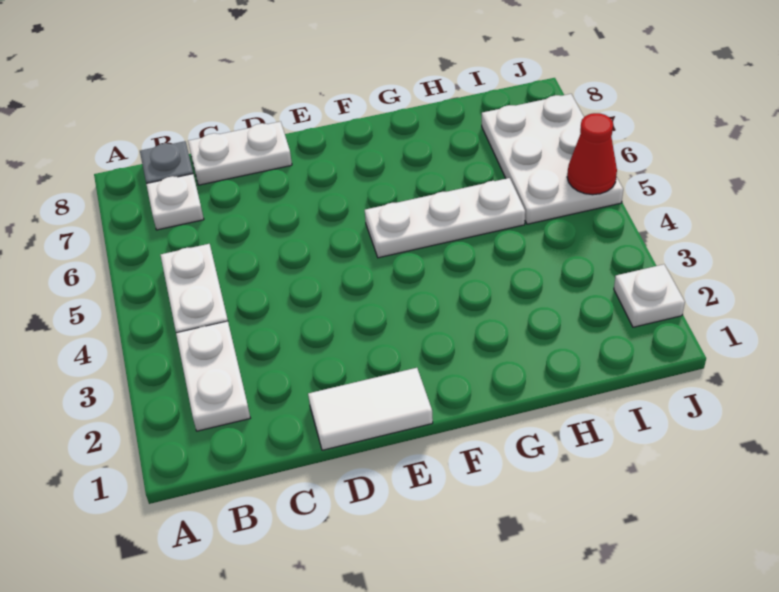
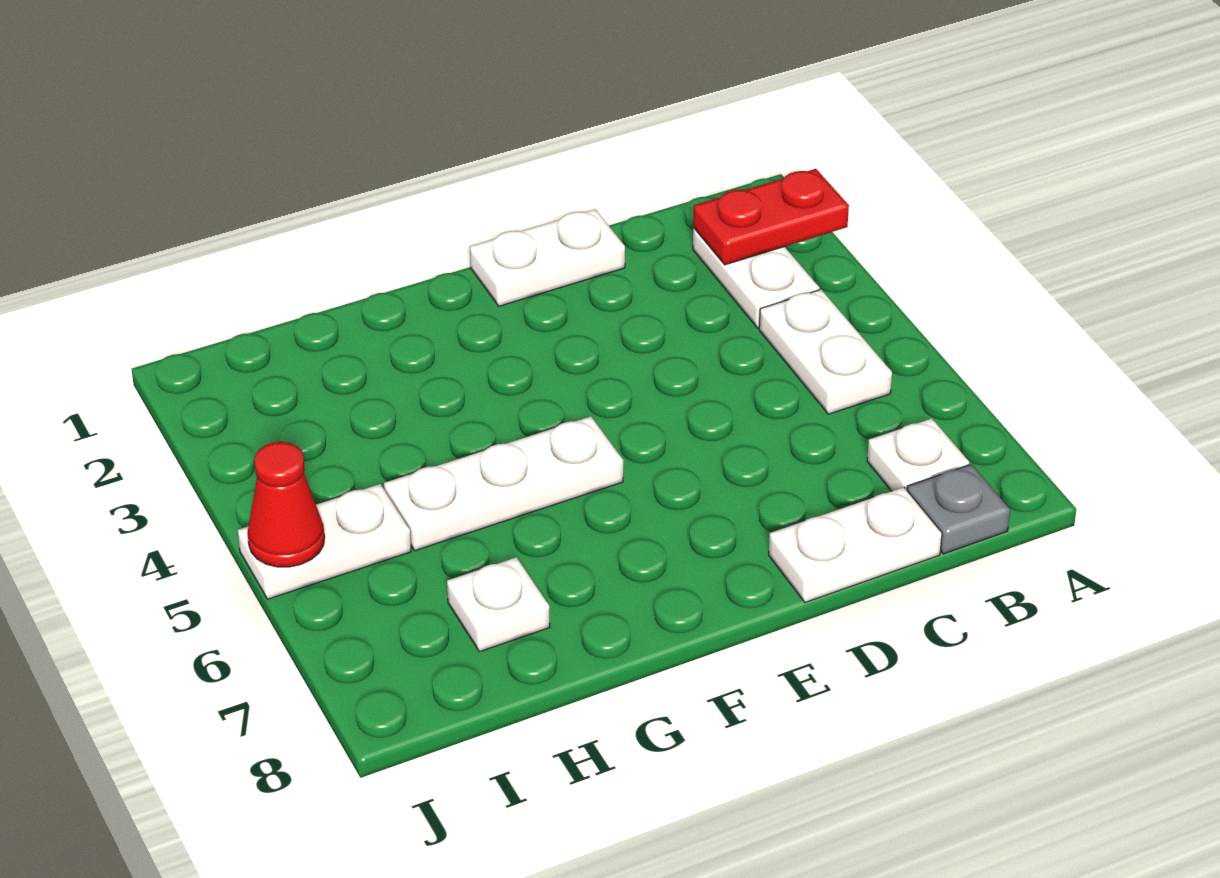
none -> red 1x2 plate [693,169,849,265]
white 1x2 tile [308,368,433,450] -> white 1x2 plate [470,209,625,306]
white 2x3 plate [482,94,623,224] -> white 1x2 plate [238,484,411,599]
white 1x1 plate [614,264,685,327] -> white 1x1 plate moved to [447,557,550,652]

